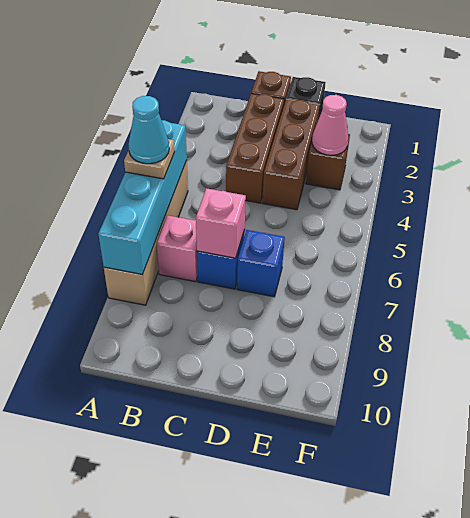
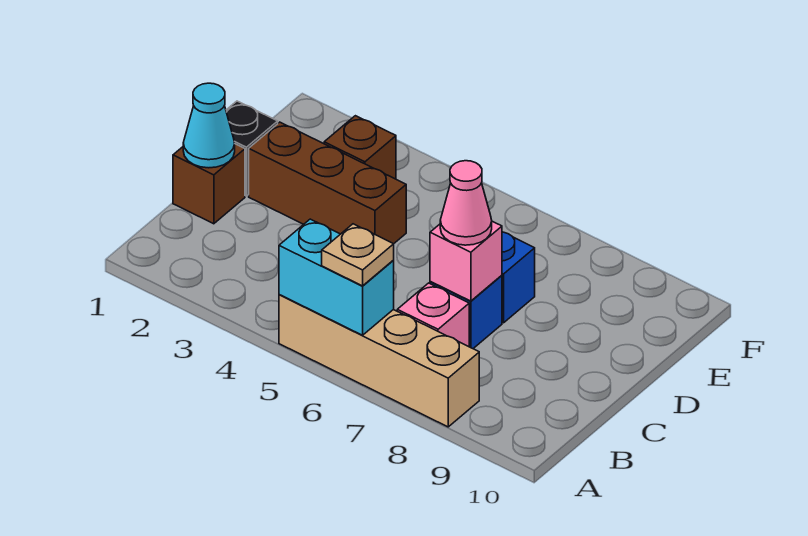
cyan 1x4 brick [98,120,187,274] -> cyan 1x2 brick [279,219,394,335]
cyan 1x1 cone [128,96,169,164] -> cyan 1x1 cone moved to [183,83,235,168]
brown 1x3 brick [226,93,284,203] -> none
pink 1x1 cone [312,95,348,155] -> pink 1x1 cone moved to [440,161,492,245]

